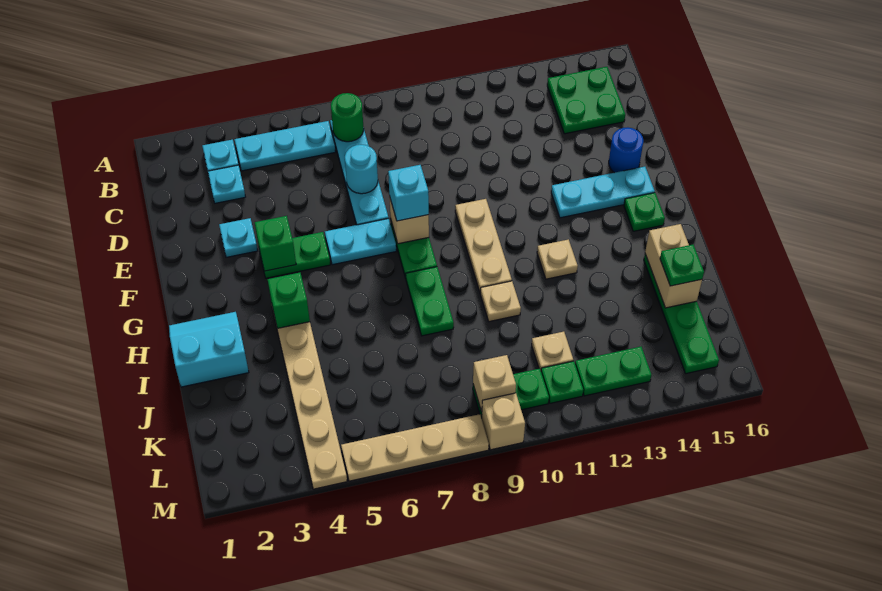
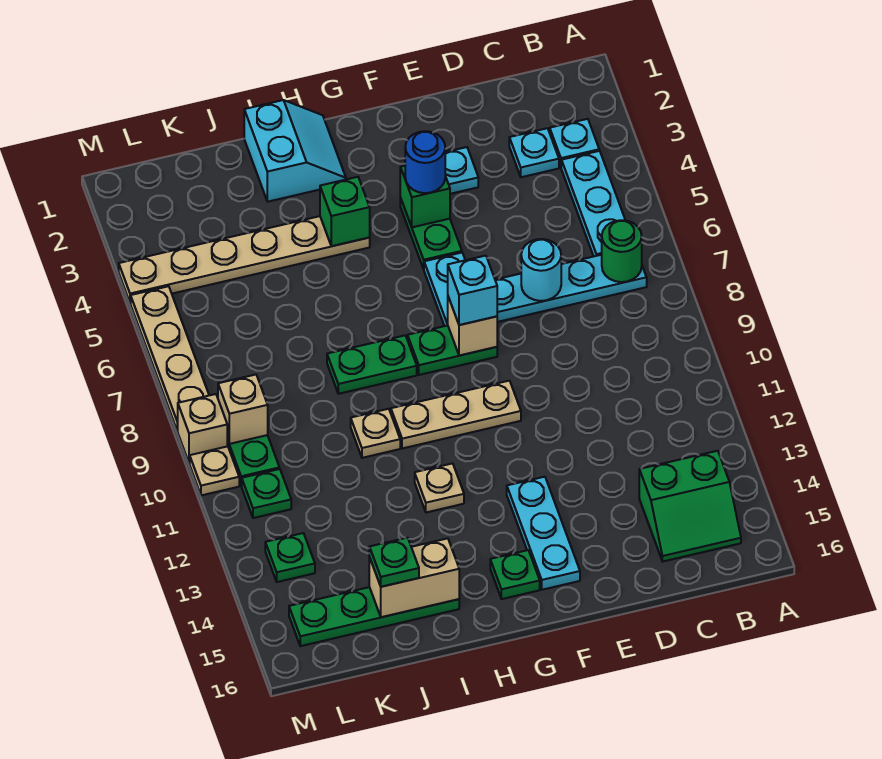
green 2x2 plate [547,67,625,134] -> green 2x2 slope [639,451,741,561]
blue 1x1 round brick [609,127,643,173] -> blue 1x1 round brick moved to [405,131,445,193]
tan 1x1 plate [532,332,573,370] -> tan 1x1 plate moved to [190,446,239,495]
green 1x2 plate [575,347,651,396] -> green 1x1 plate [265,533,315,582]

